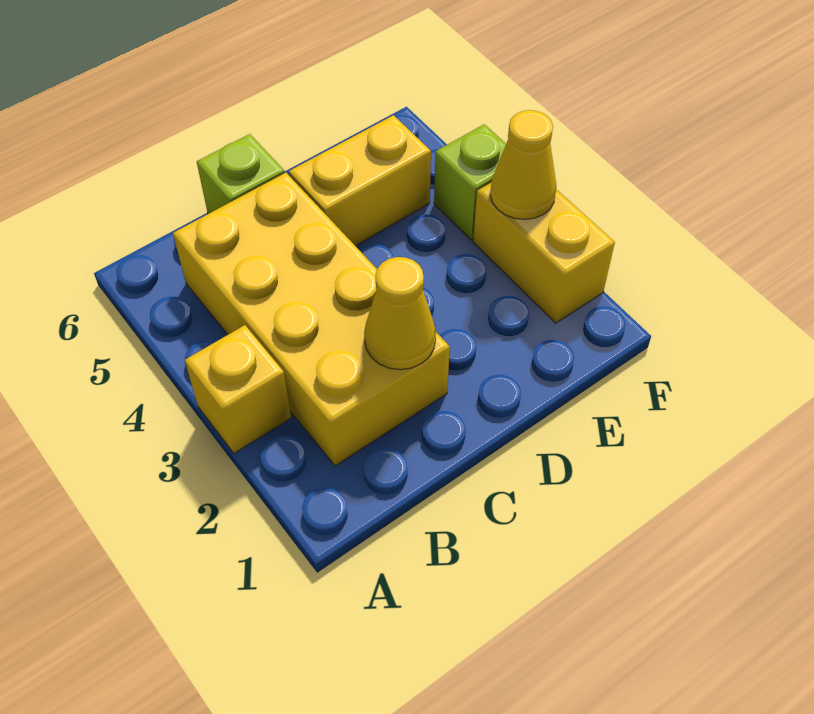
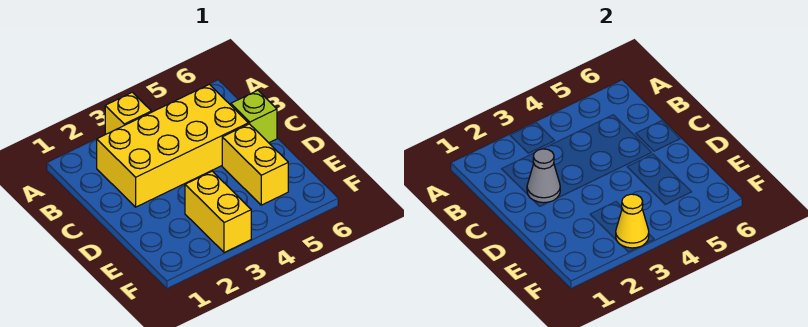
yellow 1x1 cone [364,257,436,370] -> grey 1x1 cone [527,149,560,203]
yellow 1x2 brick [473,182,615,323] -> yellow 1x2 brick turned to [185,171,251,253]
lime 1x1 brick [434,124,506,240] -> none

